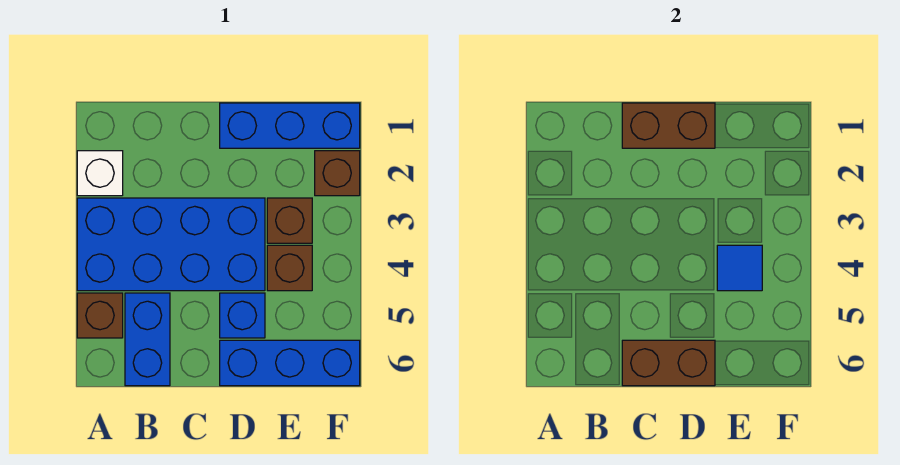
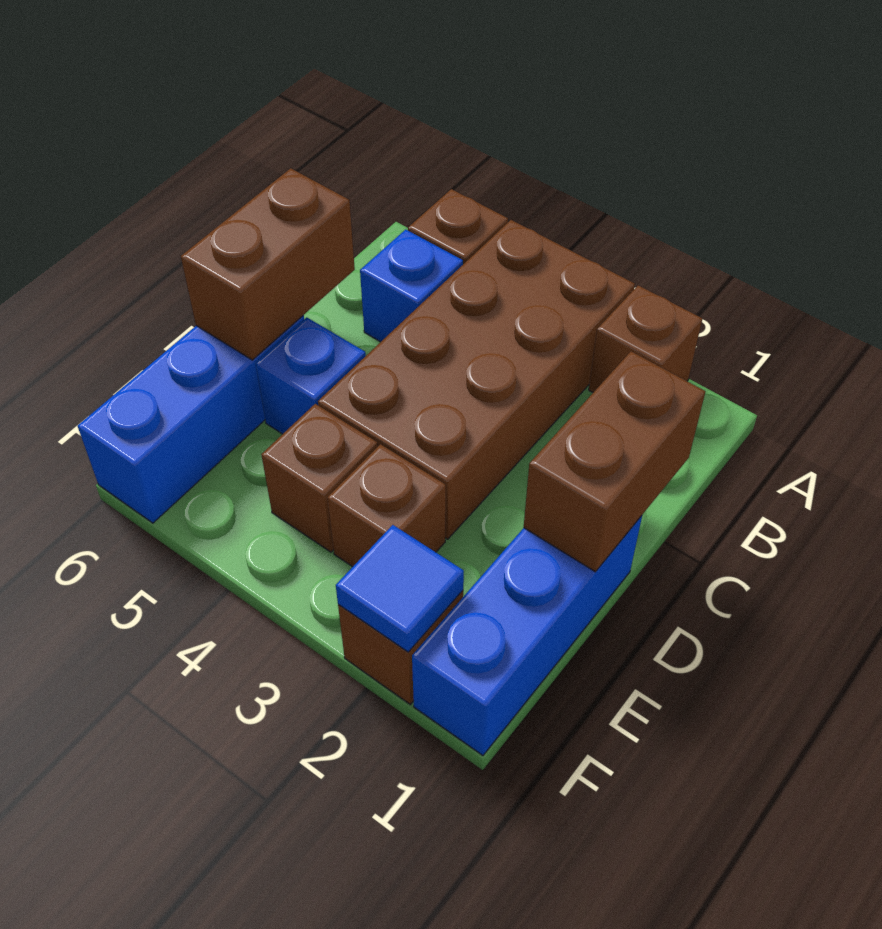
white 1x1 brick [77,151,123,196] -> brown 1x1 brick [589,285,702,393]
blue 2x4 brick [77,198,265,291] -> brown 2x4 brick [318,220,635,539]
blue 1x2 brick [125,293,170,386] -> blue 1x1 brick [360,230,463,342]
blue 1x1 tile [717,245,762,291] -> blue 1x1 tile moved to [336,525,464,652]

